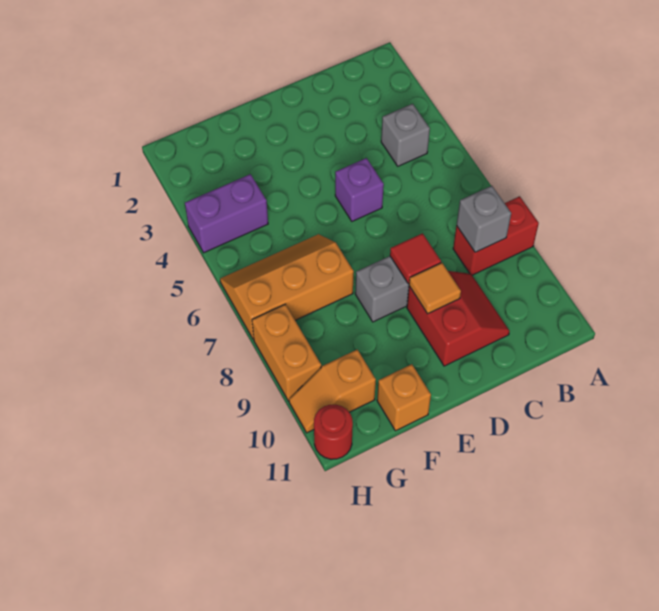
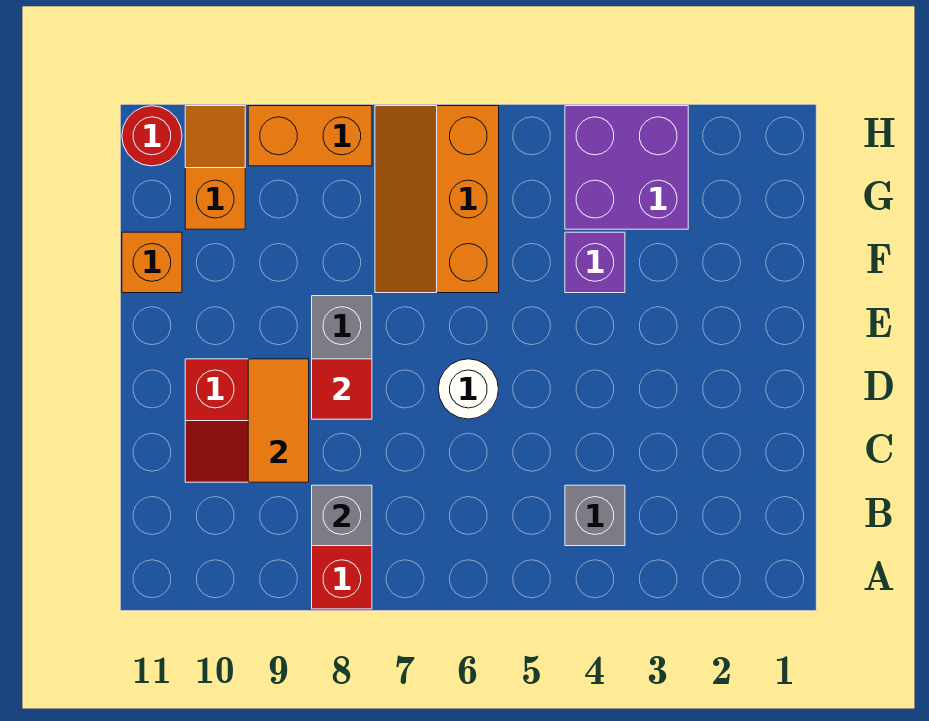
purple 1x1 brick [335,158,384,221] -> purple 1x1 brick moved to [565,232,625,293]
none -> white 1x1 round brick [438,359,498,419]
orange 1x1 tile [409,263,461,314] -> orange 1x2 tile [248,359,309,482]
orange 2x3 slope [220,234,354,340] -> orange 2x3 slope turned to [375,106,499,293]
purple 1x2 brick [185,174,268,253] -> purple 2x2 brick [565,106,688,229]

